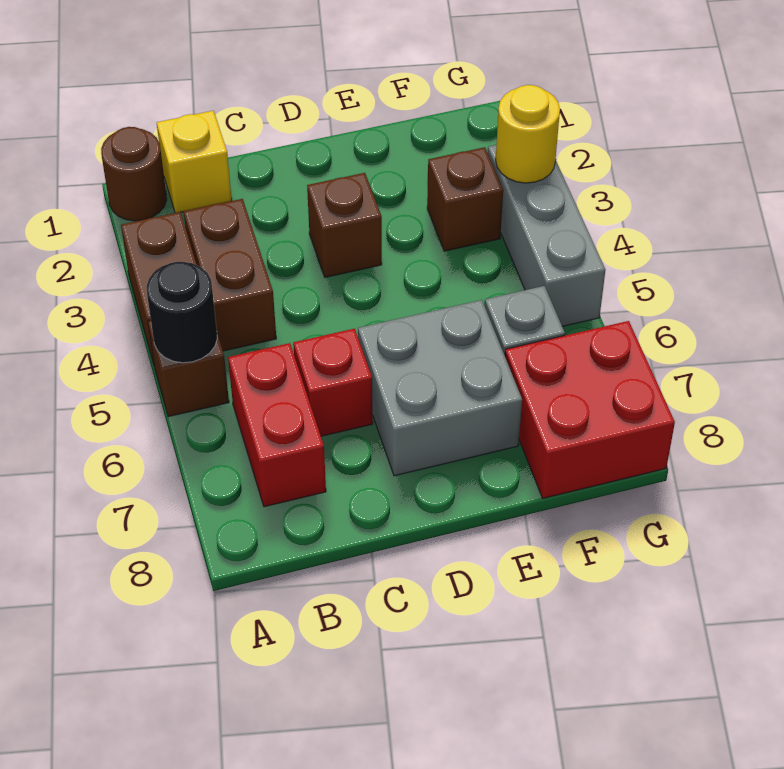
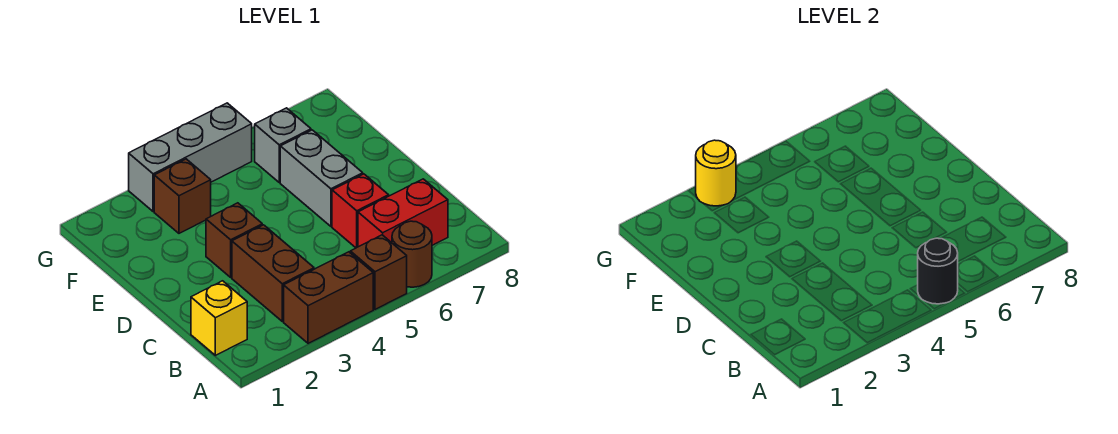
brown 1x1 round brick [101,127,167,221] -> brown 1x1 round brick moved to [392,221,432,287]
brown 1x2 brick [184,199,276,351] -> brown 1x2 brick turned to [232,225,314,321]
grey 2x2 brick [358,300,522,476] -> grey 1x2 brick [280,130,363,226]
red 2x2 brick [505,321,675,498] -> none

